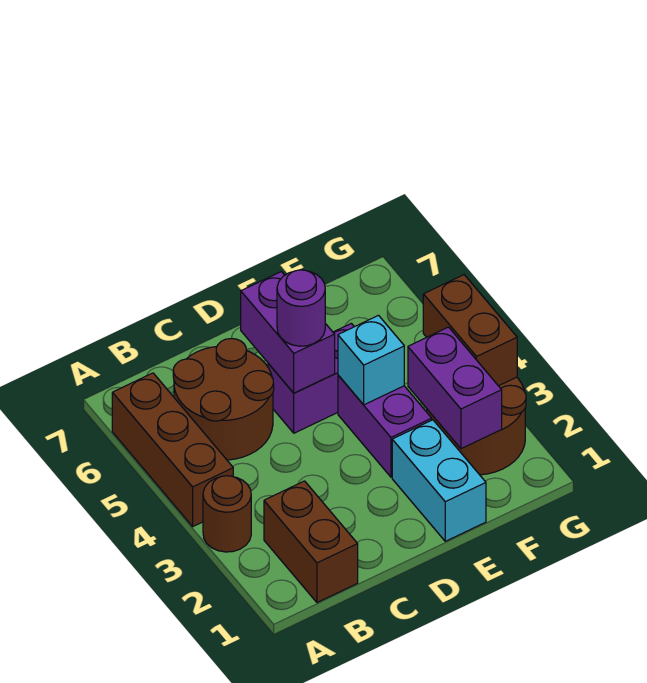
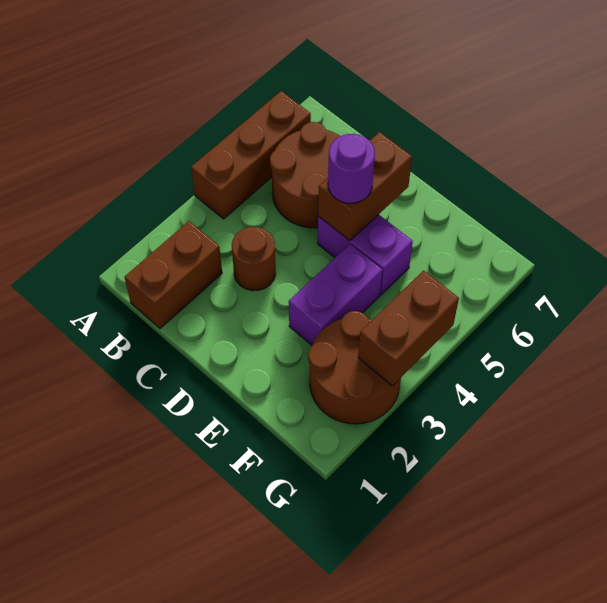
brown 1x1 round brick [203,476,251,552] -> brown 1x1 round brick moved to [232,227,276,291]
purple 1x2 brick [241,272,335,393] -> brown 1x2 brick [318,132,412,241]
cyan 1x2 brick [392,420,486,541] -> none
cyan 1x1 brick [338,315,404,405] -> none
purple 1x2 brick [408,327,502,449] -> none

